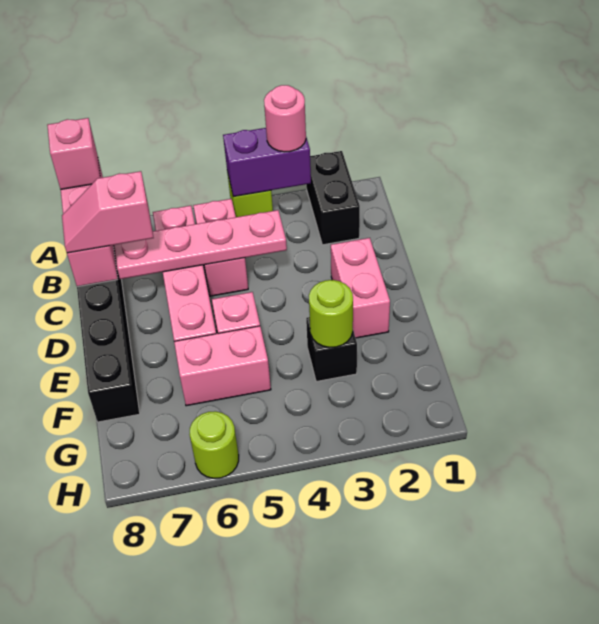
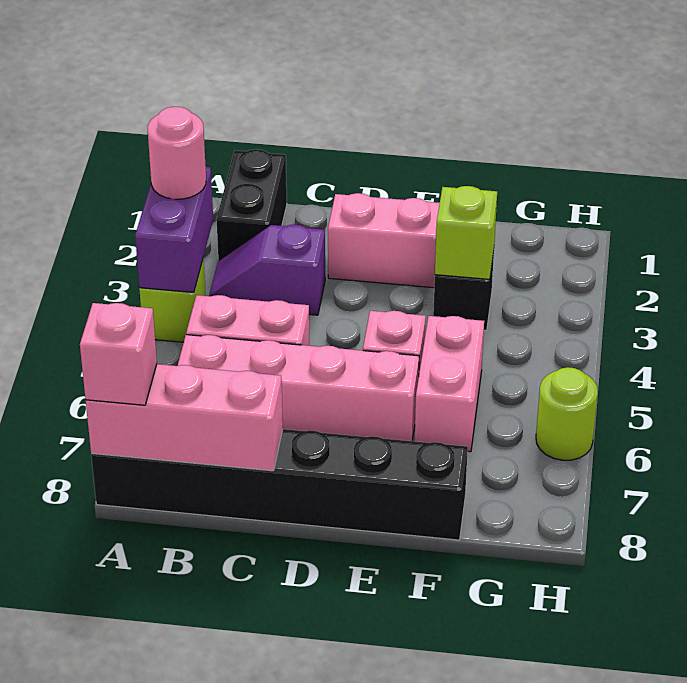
black 1x2 brick [306,151,360,245] -> black 1x2 brick turned to [216,149,287,261]
none -> purple 1x2 slope [209,225,325,315]
pink 1x4 plate [114,210,287,279] -> none
pink 1x2 slope [62,171,153,253] -> none
lime 1x1 round brick [309,280,353,347] -> lime 1x1 brick [435,186,497,279]

